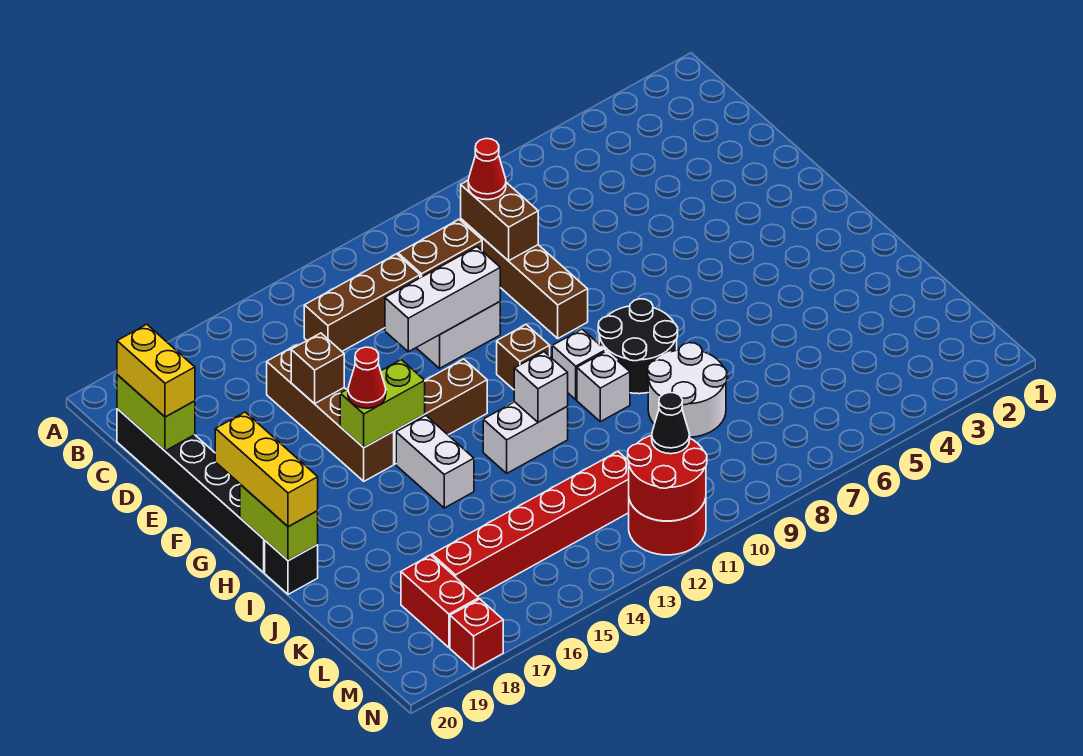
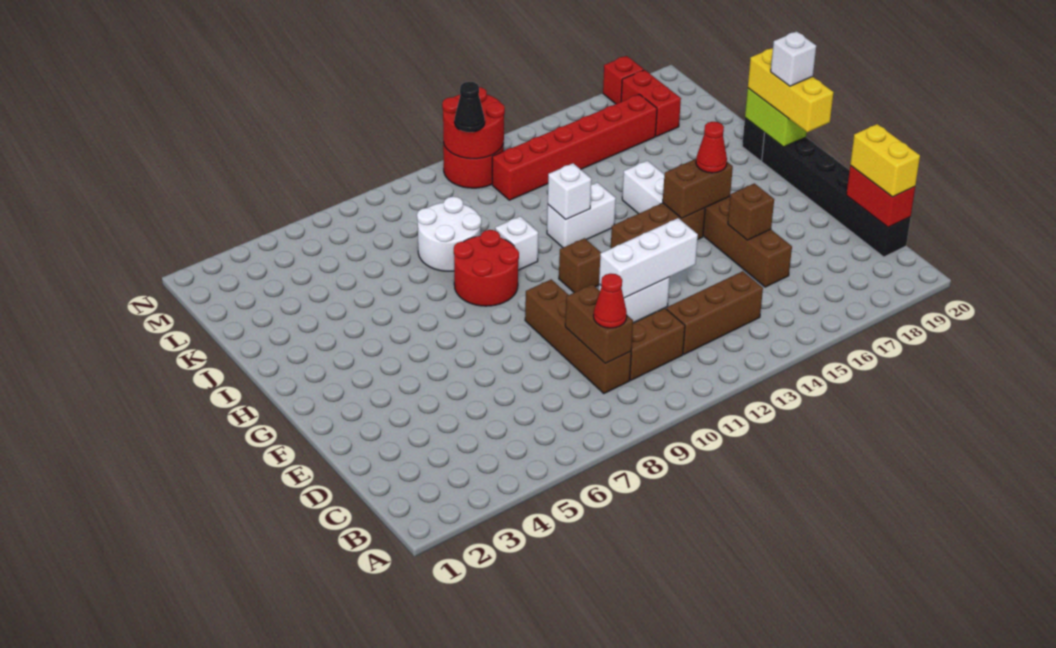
lime 1x2 brick [117,375,195,451] -> red 1x2 brick [846,165,915,227]
lime 1x2 brick [340,360,425,447] -> brown 1x2 brick [663,159,733,218]
black 2x2 round brick [598,299,678,394] -> red 2x2 round brick [454,230,519,306]
white 1x1 brick [552,329,605,400] -> white 1x1 brick moved to [771,31,816,86]

